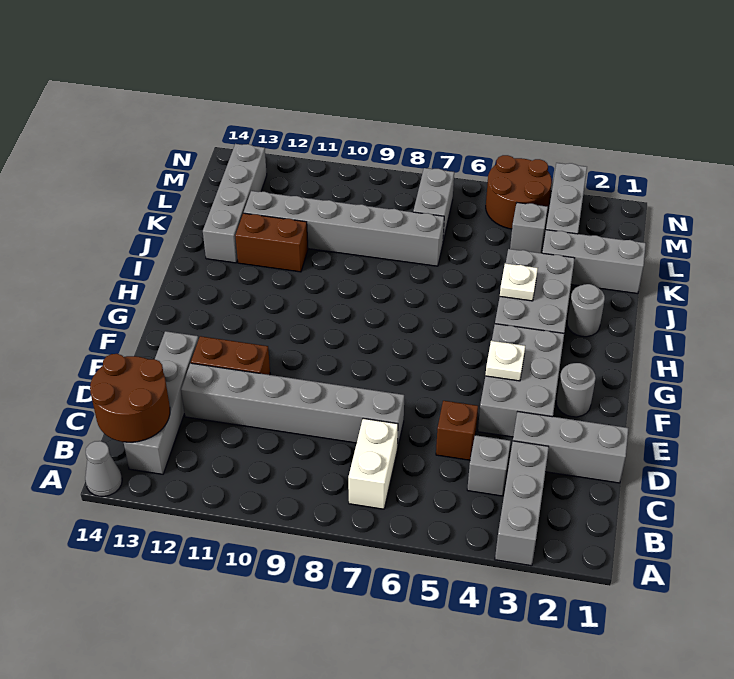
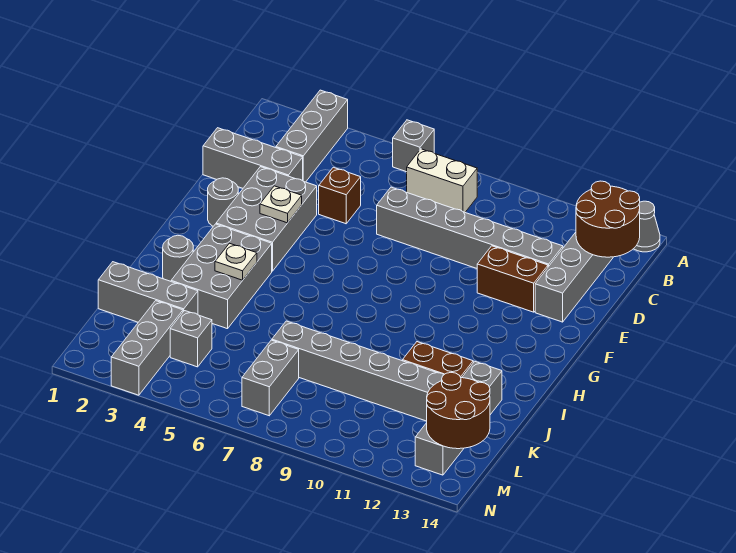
white 1x2 brick [348,418,398,509] -> white 1x2 brick turned to [407,149,477,212]
grey 1x1 brick [467,435,511,496] -> grey 1x1 brick moved to [393,120,434,172]
brown 2x2 round brick [486,155,552,229] -> brown 2x2 round brick moved to [427,373,490,449]

